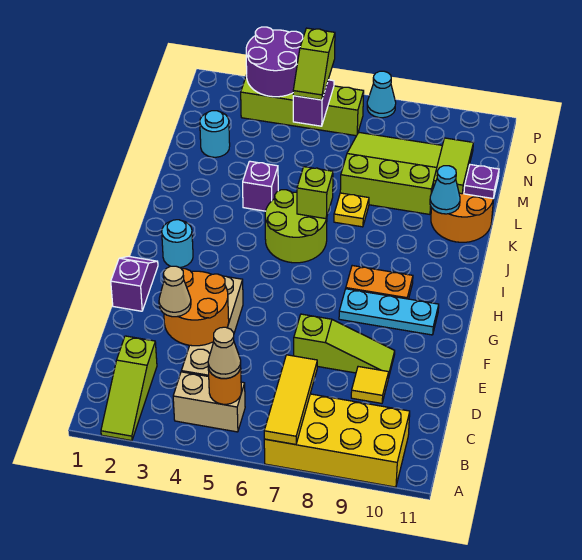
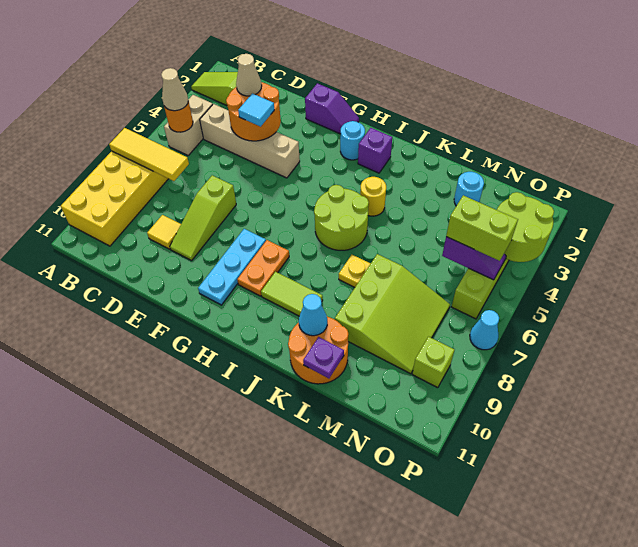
none -> cyan 1x1 tile [238,93,274,127]
none -> yellow 1x1 round brick [360,177,386,216]
lime 1x1 brick [297,167,333,219] -> lime 1x1 brick moved to [412,337,454,388]
purple 1x1 brick [243,161,278,211] -> purple 1x1 brick moved to [358,128,392,173]
lime 1x2 tile [433,138,473,194] -> lime 1x2 tile moved to [261,272,323,316]
lime 1x2 slope [293,28,335,100] -> lime 1x2 brick [446,195,518,261]
purple 2x2 round brick [246,27,303,97] -> lime 2x2 round brick [497,192,554,262]

